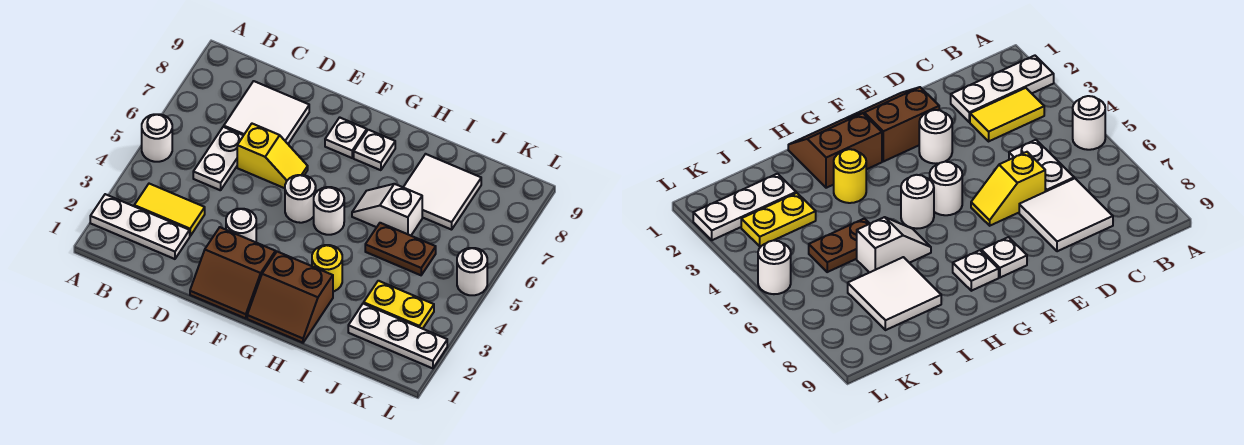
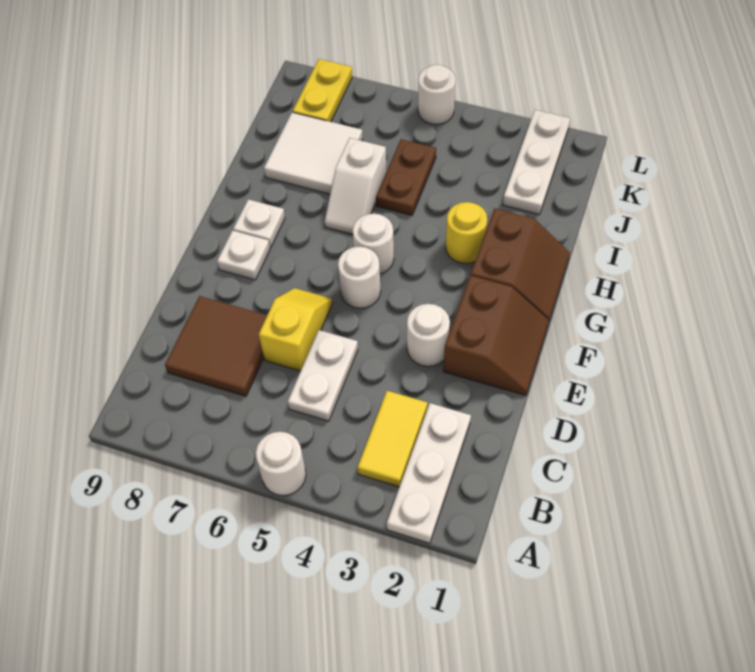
white 1x2 plate [193,127,243,190] -> white 1x2 plate turned to [288,330,358,421]
white 2x2 tile [224,81,309,144] -> brown 2x2 tile [165,296,267,396]
yellow 1x2 plate [364,281,434,329] -> yellow 1x2 plate moved to [293,59,352,122]

